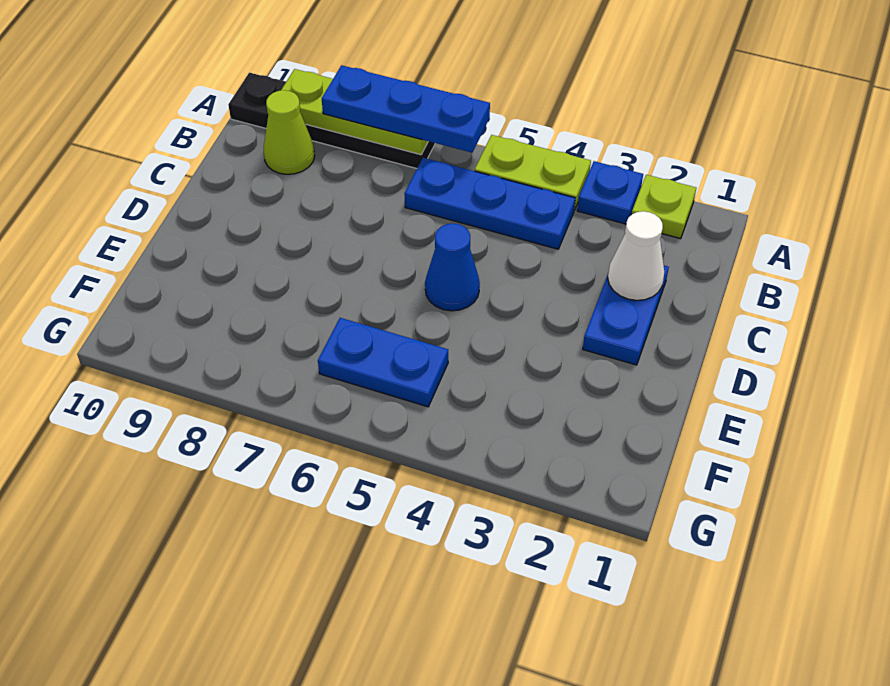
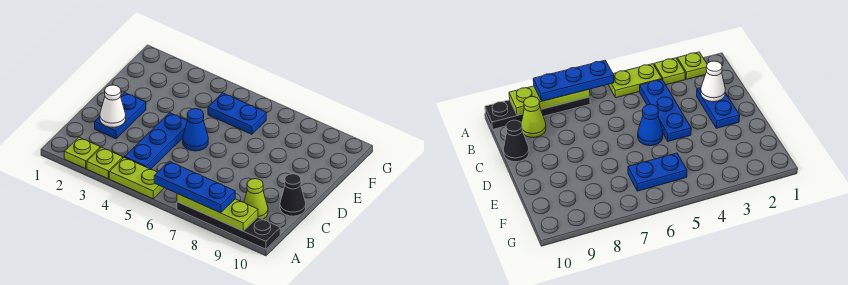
blue 1x1 plate [577,161,643,224] -> lime 1x1 plate [87,147,123,179]
blue 1x3 plate [404,158,575,249] -> blue 1x3 plate turned to [125,113,187,169]
none -> black 1x1 cone [280,174,306,216]

